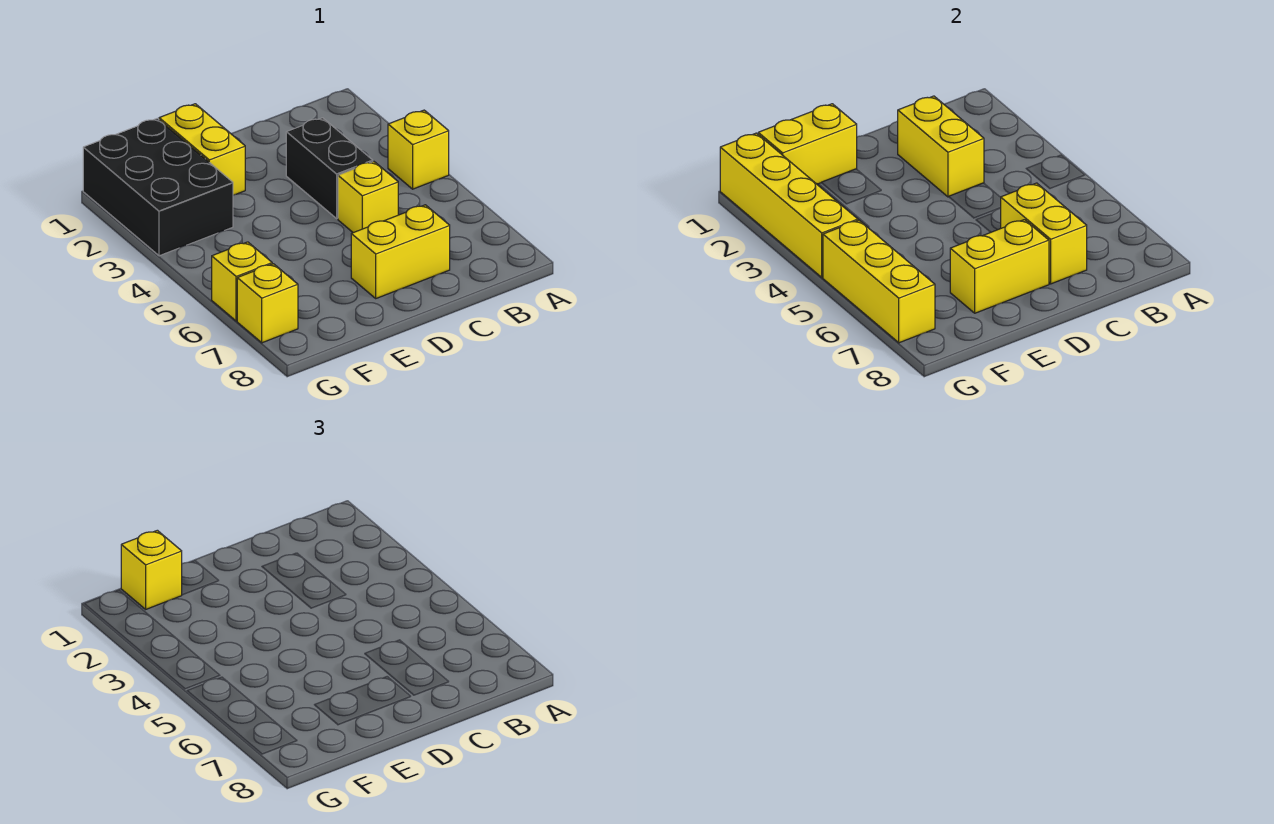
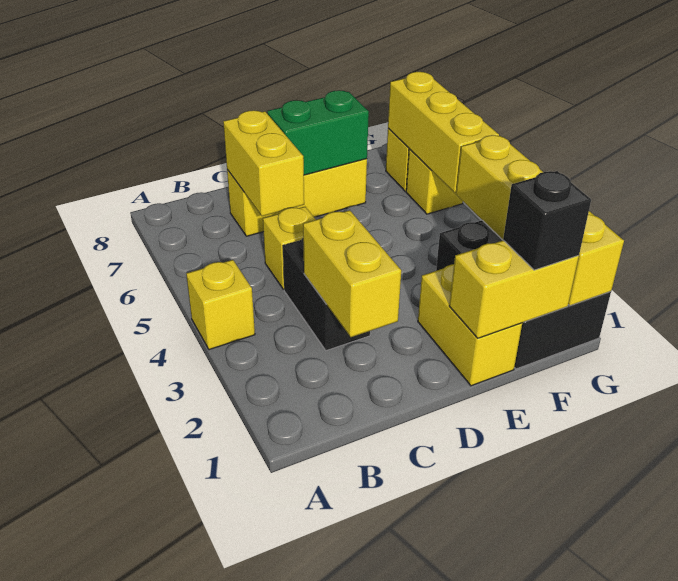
yellow 1x2 brick [351,205,450,298] -> yellow 1x3 brick [227,159,367,236]
yellow 1x2 brick [950,220,1049,313] -> green 1x2 brick [267,90,369,175]
yellow 1x1 brick [121,530,182,609] -> black 1x1 brick [503,171,591,270]

